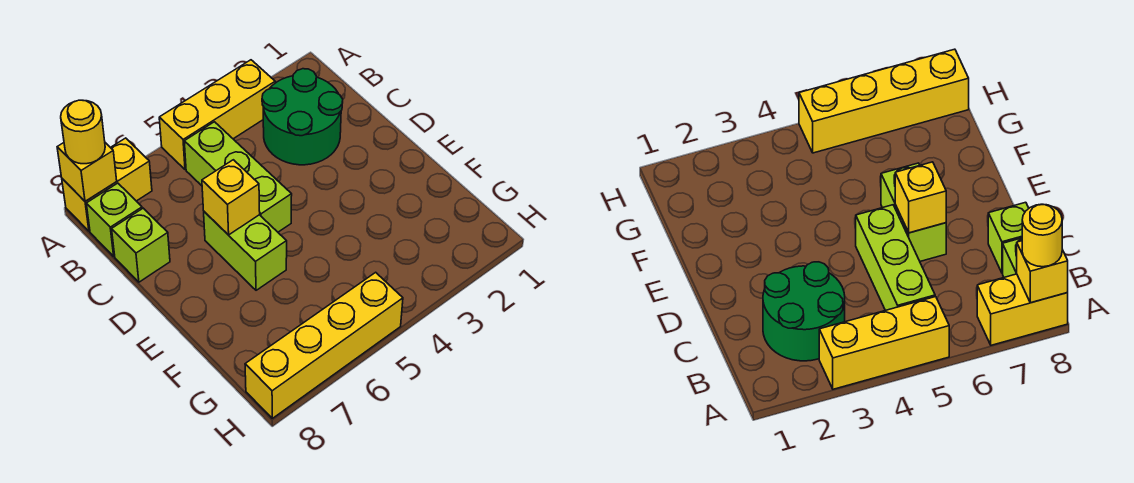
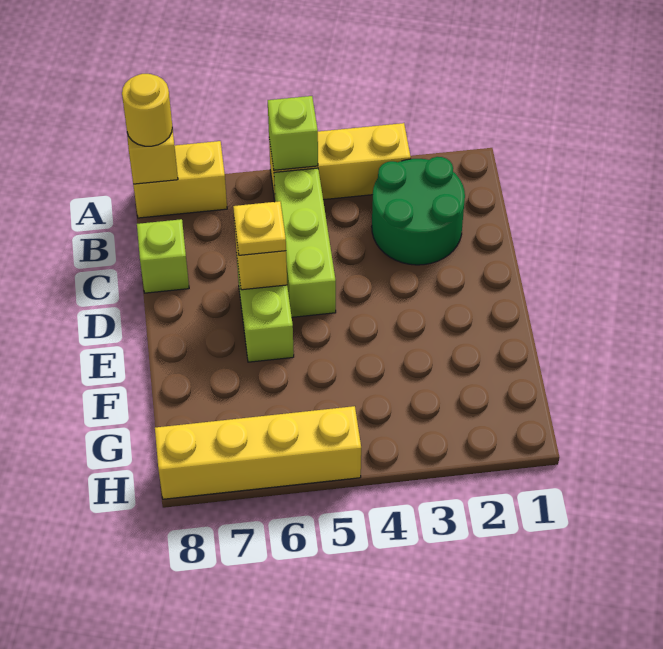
lime 1x1 brick [86,183,142,256] -> lime 1x1 brick moved to [268,96,318,170]
none -> yellow 1x1 plate [233,201,286,255]

